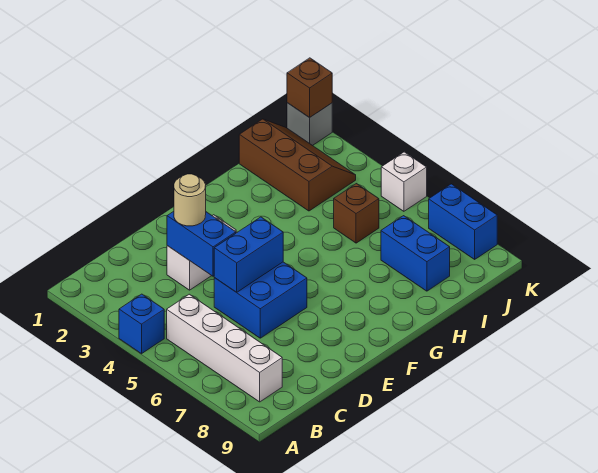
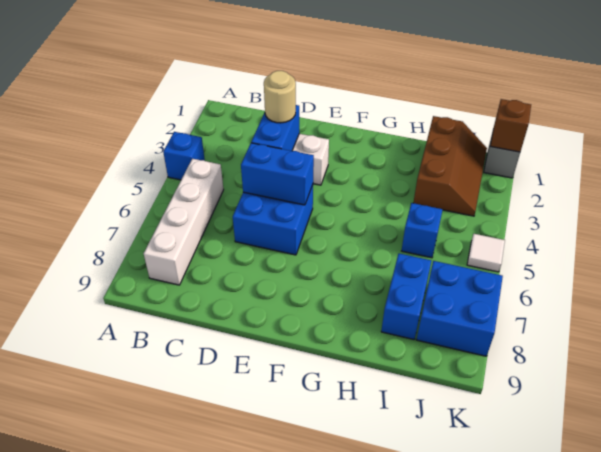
brown 1x1 brick [334,184,379,243] -> blue 1x1 brick [402,203,443,258]
white 1x1 brick [381,152,427,211] -> white 1x1 tile [467,234,505,272]
blue 1x2 brick [429,184,497,259] -> blue 2x2 brick [417,261,503,356]

